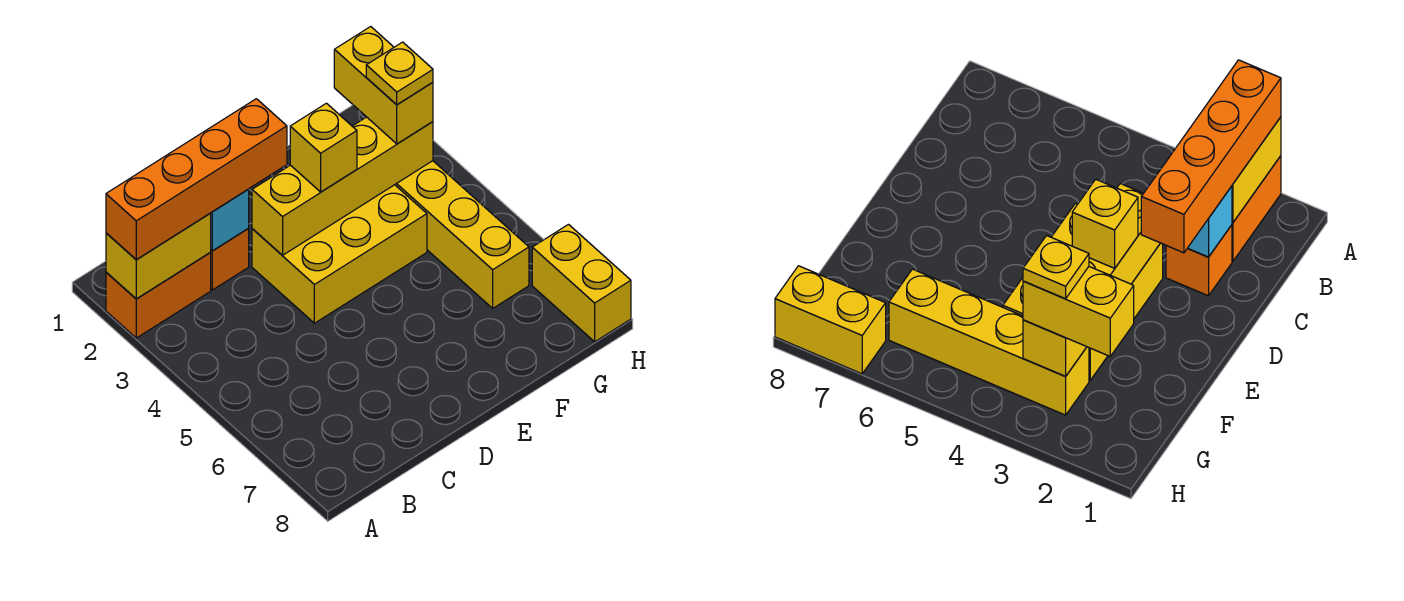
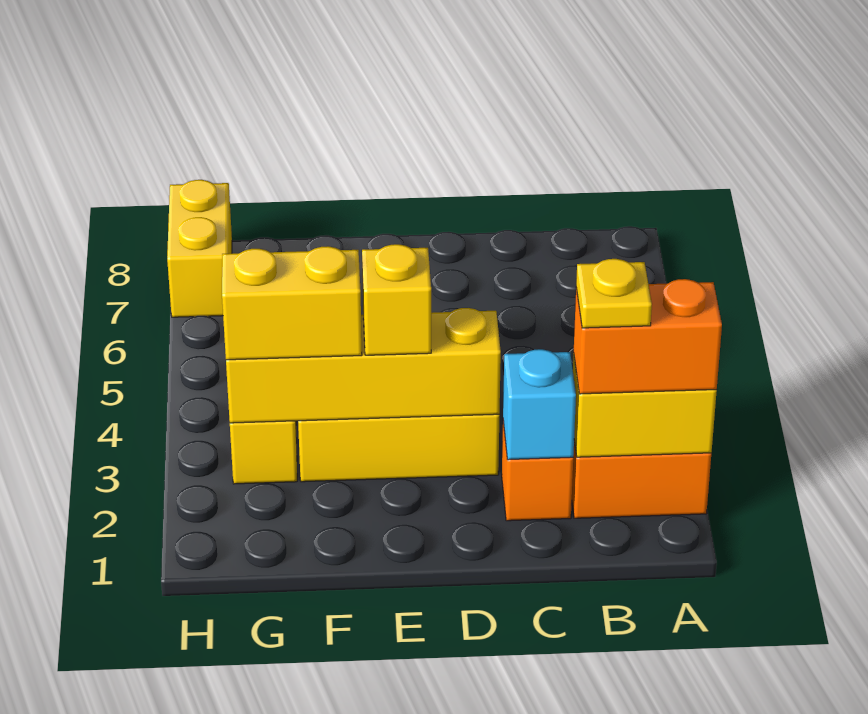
orange 1x4 brick [106,99,287,259] -> orange 1x2 brick [574,279,722,394]
yellow 1x2 brick [334,27,433,144] -> yellow 1x2 brick turned to [222,246,362,360]
yellow 1x1 plate [366,42,433,105] -> yellow 1x1 plate moved to [576,259,652,328]

